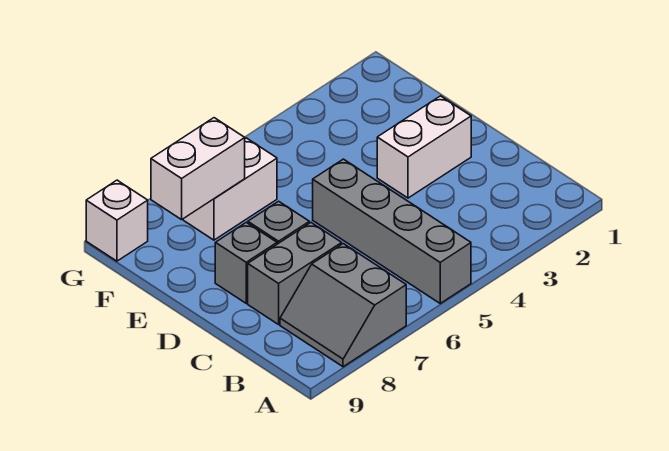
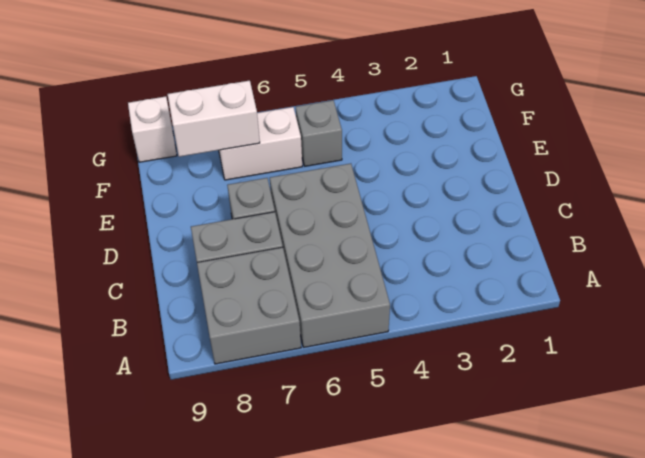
grey 1x4 brick [313,159,471,303] -> grey 2x4 brick [270,164,390,347]
grey 2x2 slope [280,244,406,367] -> grey 2x2 brick [197,247,301,364]
white 1x2 brick [377,96,471,198] -> none
grey 1x1 brick [215,222,277,303] -> grey 1x1 brick moved to [296,100,342,166]

